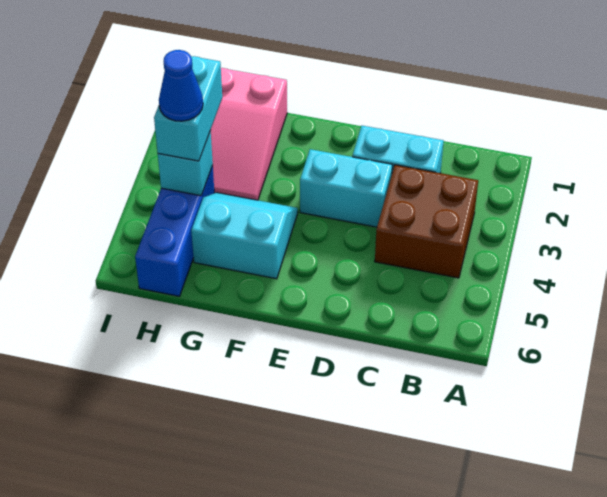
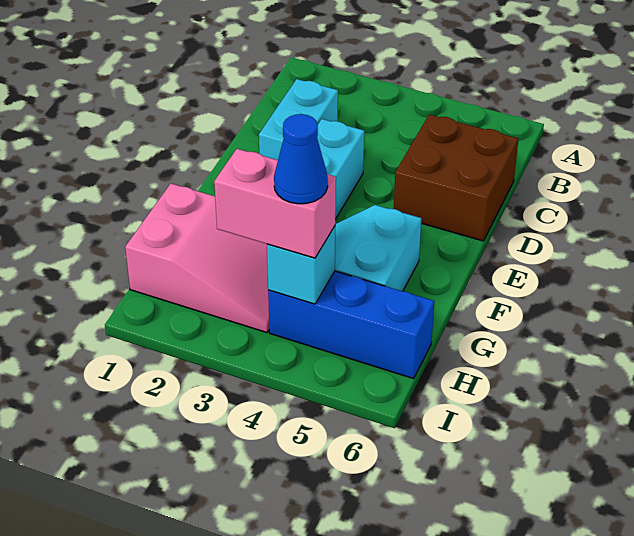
brown 2x2 brick [375,165,478,278] -> brown 2x2 brick moved to [394,114,518,241]
cyan 1x2 brick [154,56,222,161] -> pink 1x2 brick [214,149,336,258]

